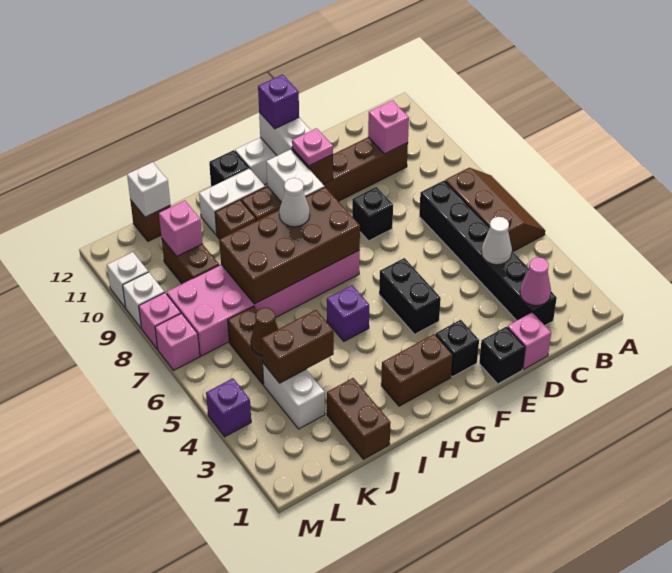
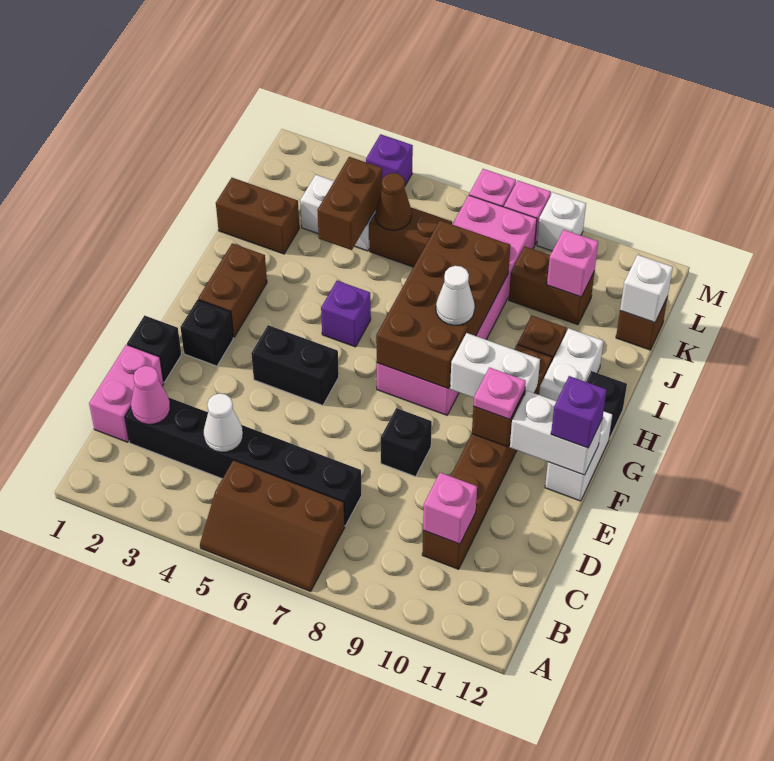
pink 1x1 brick [507,313,551,369] -> pink 1x2 brick [89,345,164,442]
white 1x1 brick [107,252,148,308] -> none

